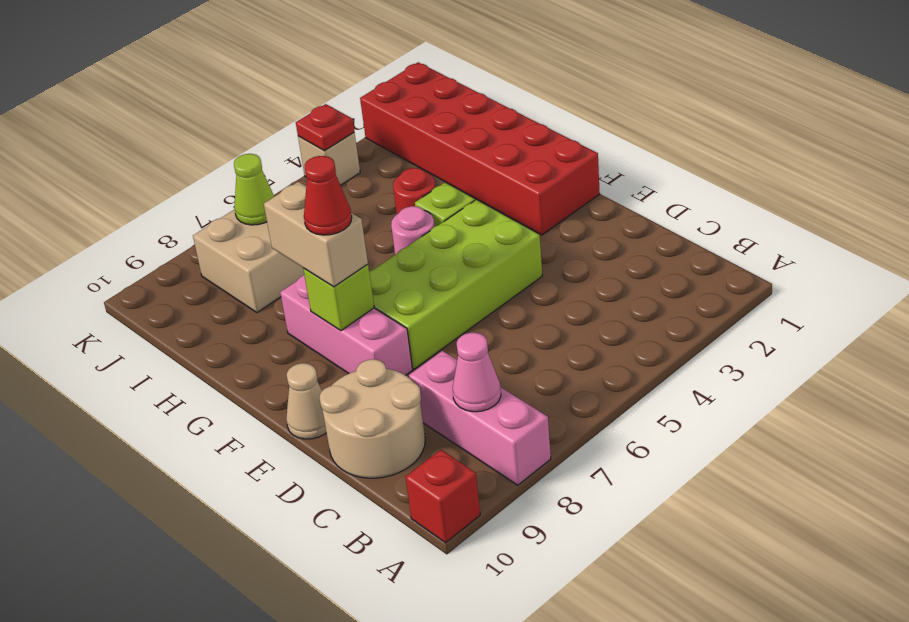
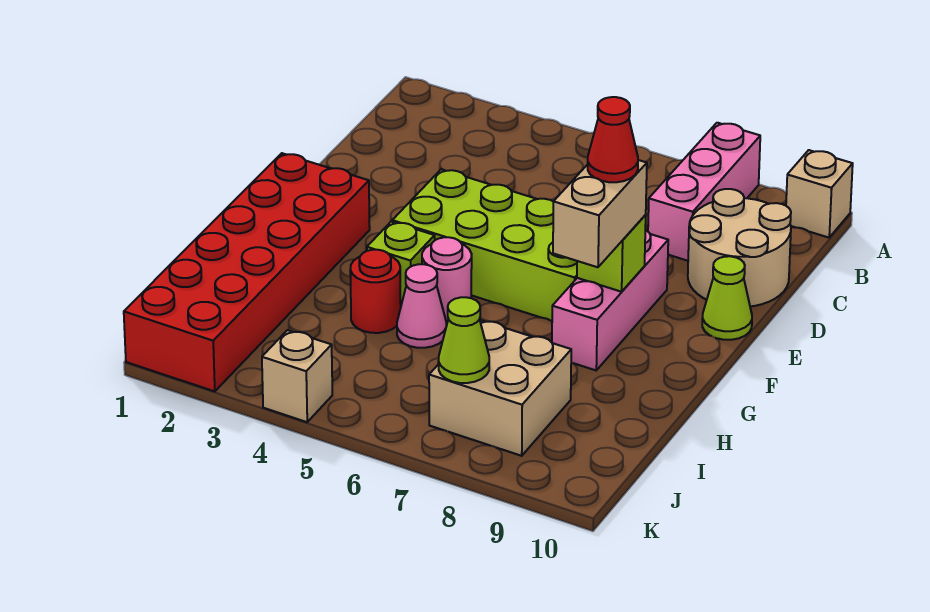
red 1x1 brick [405,450,480,543] -> tan 1x1 brick [786,150,853,238]
pink 1x1 cone [453,333,501,412] -> pink 1x1 cone moved to [397,264,446,348]
tan 1x1 cone [286,363,326,439] -> lime 1x1 cone [702,256,752,340]
red 1x1 plate [296,104,354,151] -> none

